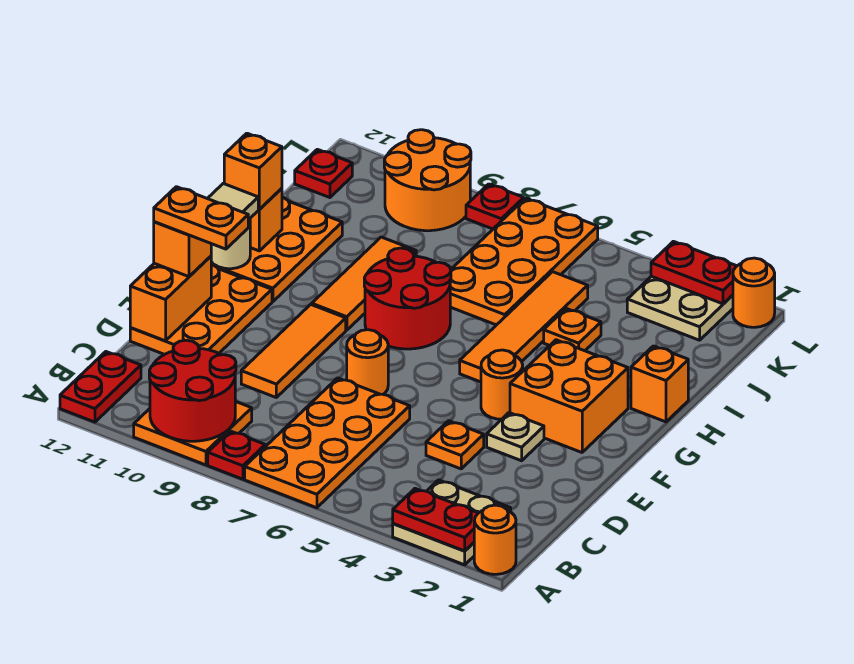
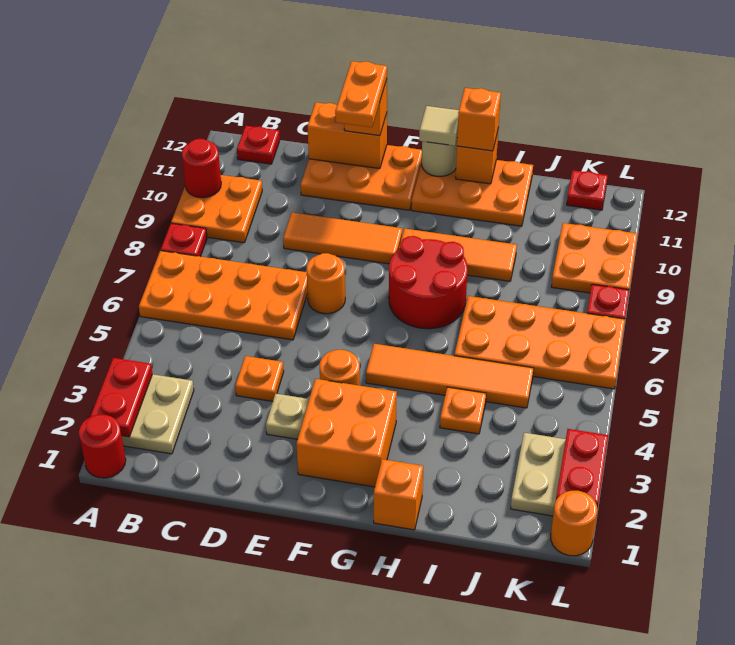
orange 1x1 round brick [474,505,516,574] -> red 1x1 round brick [79,414,126,478]
red 2x2 round brick [149,340,236,441] -> red 1x1 round brick [182,139,221,198]
red 1x2 plate [60,352,141,422] -> red 1x1 plate [237,126,280,164]
orange 2x2 round brick [384,130,471,231] -> orange 2x2 plate [551,223,637,293]

